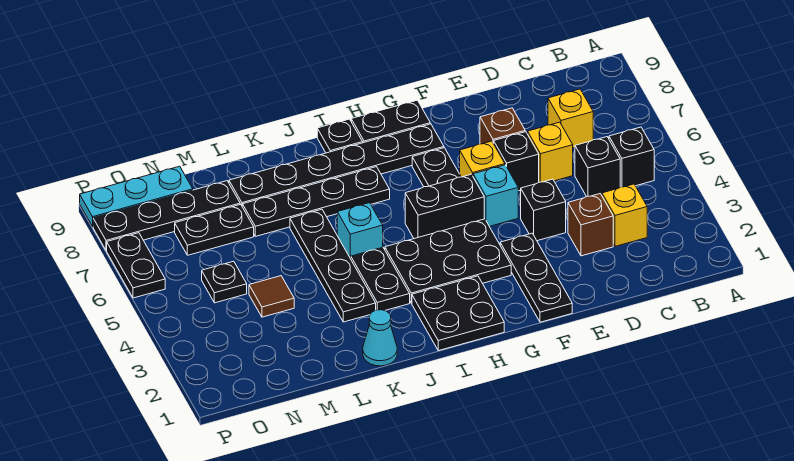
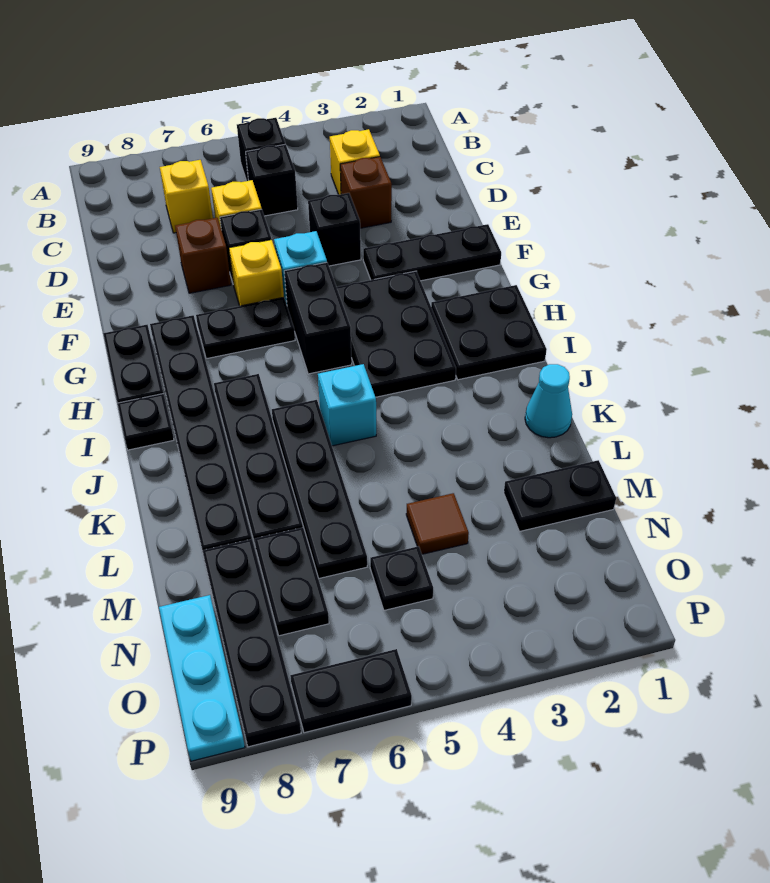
black 1x2 plate [351,247,410,311] -> black 1x2 plate moved to [504,460,616,531]
black 1x4 plate [290,209,376,322] -> black 1x4 plate turned to [272,400,367,578]

